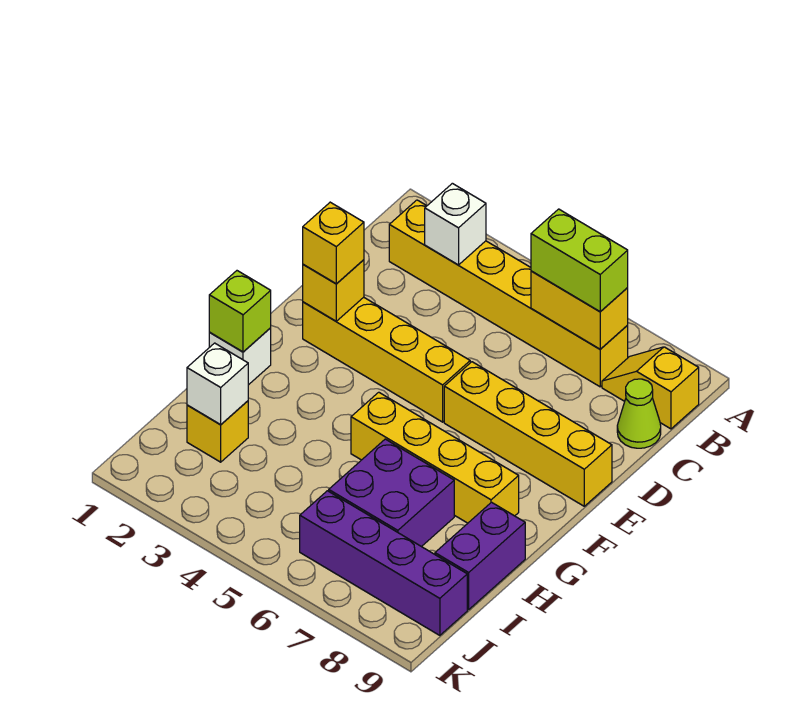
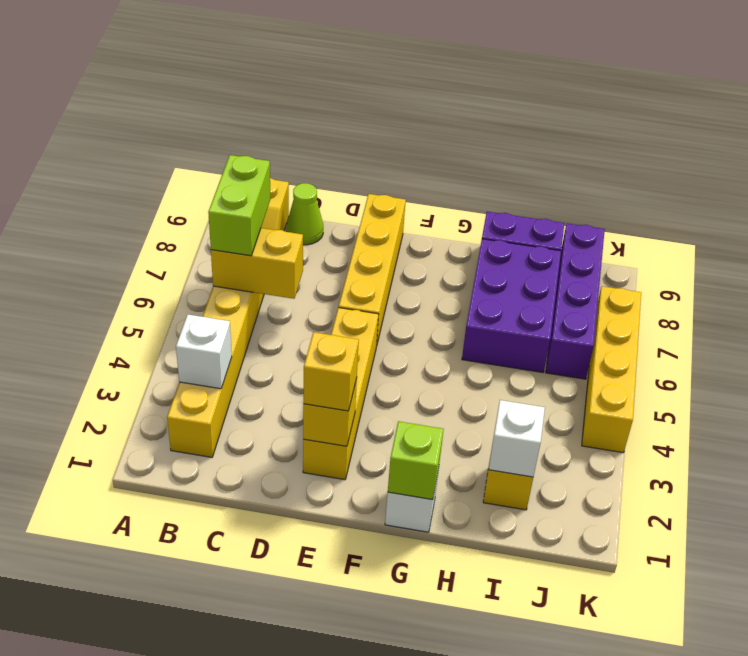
yellow 1x2 brick [531,271,628,349] -> yellow 1x2 brick turned to [211,228,303,299]
yellow 1x4 brick [351,392,519,523] -> yellow 1x4 brick moved to [582,286,641,453]
purple 2x2 brick [329,439,454,547] -> purple 2x3 brick [462,239,561,372]

